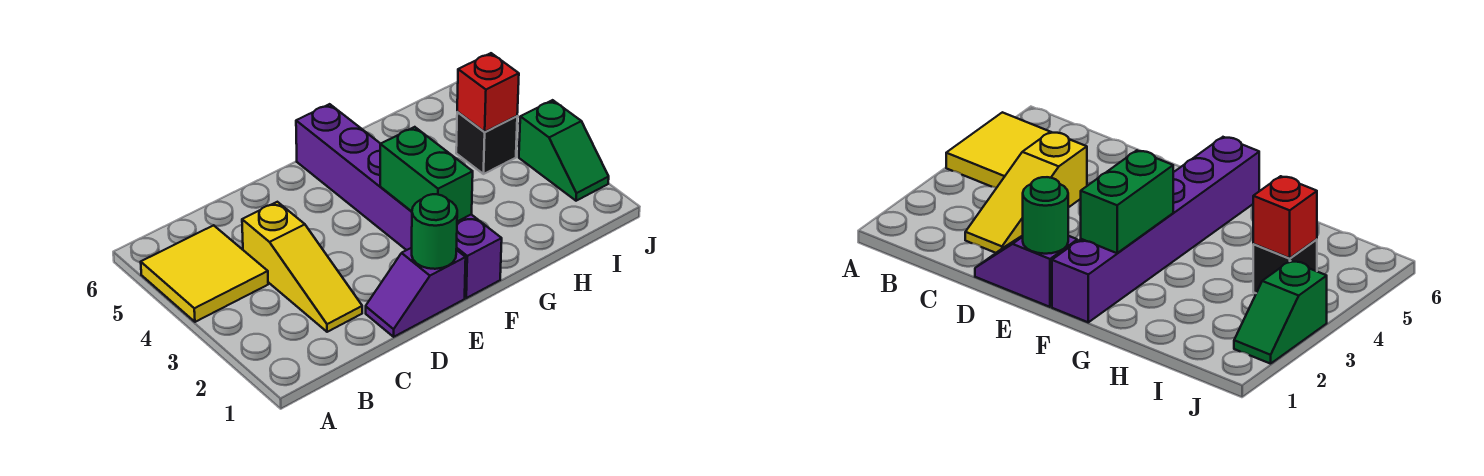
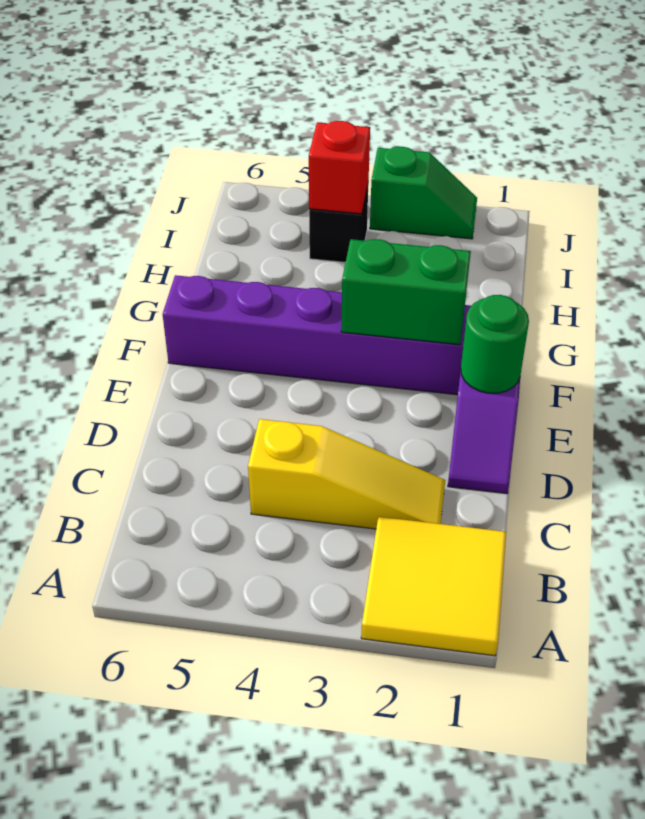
yellow 2x2 tile [141,225,268,322] -> yellow 2x2 tile moved to [361,517,506,656]

